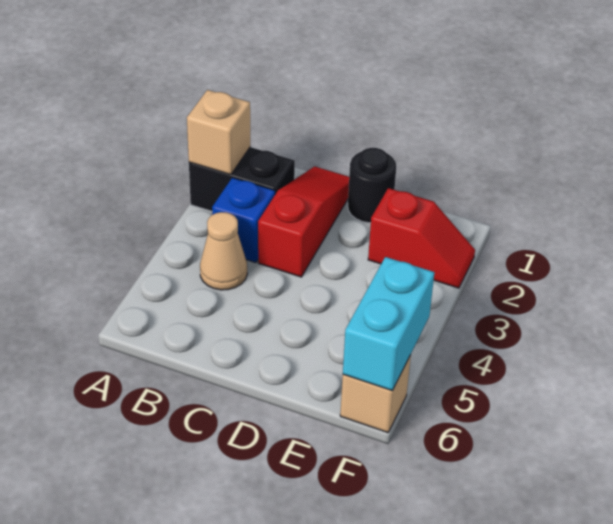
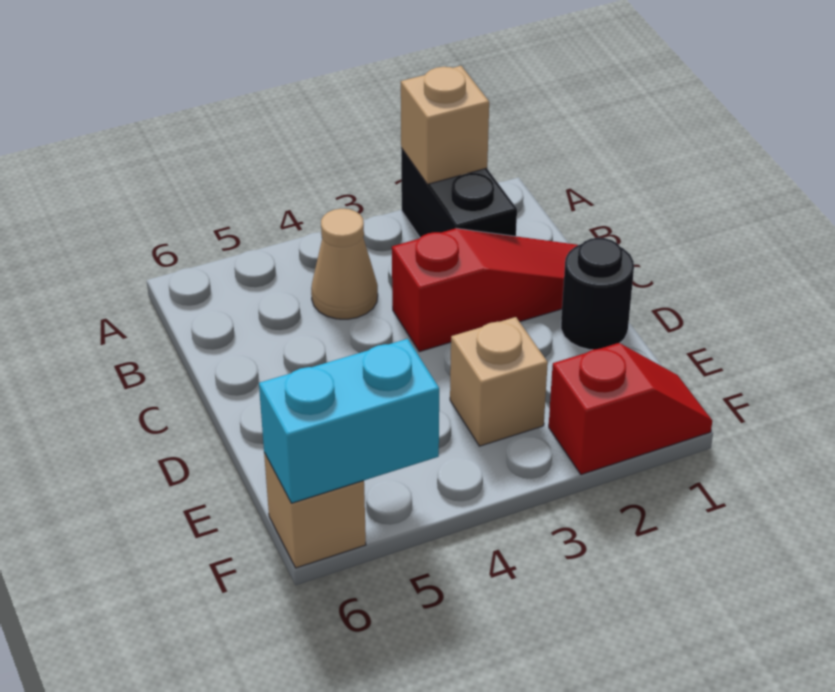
blue 1x1 brick [212,178,275,263] -> none
red 1x2 slope [368,188,475,288] -> red 1x2 slope turned to [549,343,712,475]
none -> tan 1x1 brick [450,317,548,446]

